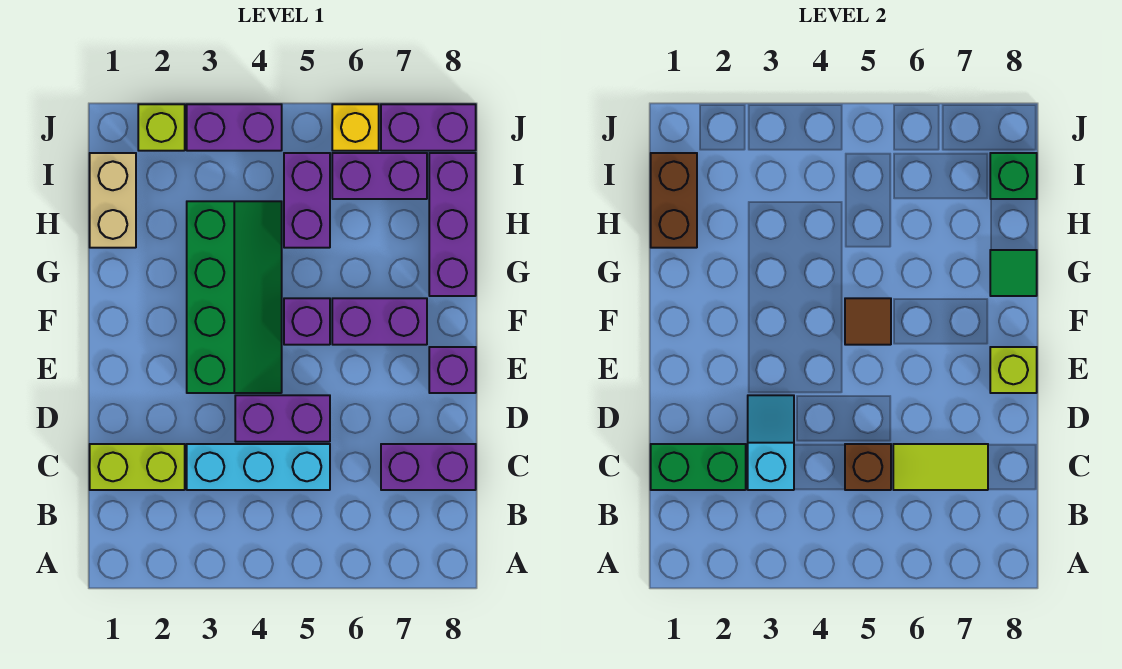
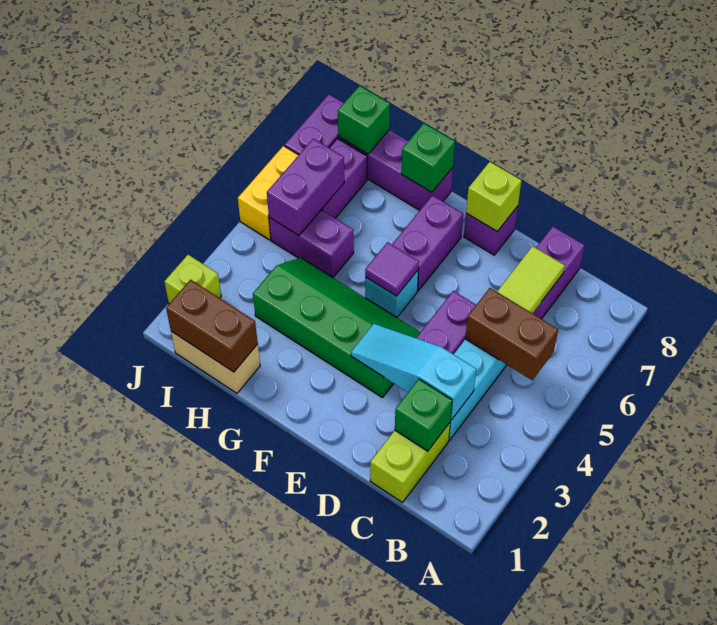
green 1x2 brick [651,444,746,490] -> green 1x1 brick [395,379,452,451]
cyan 1x2 slope [748,395,794,490] -> cyan 1x3 slope [351,324,476,420]
brown 1x1 brick [845,444,891,490] -> brown 1x2 brick [465,288,558,380]
purple 1x1 brick [284,298,330,345] -> cyan 1x1 brick [365,270,418,317]
brown 1x1 tile [845,298,891,345] -> purple 1x1 tile [365,242,419,296]
green 1x1 tile [990,250,1037,296] -> green 1x1 brick [401,123,455,192]
purple 1x2 brick [187,104,282,151] -> purple 1x2 brick moved to [267,139,344,235]
yellow 1x1 brick [332,104,379,151] -> yellow 1x2 brick [238,146,298,240]

